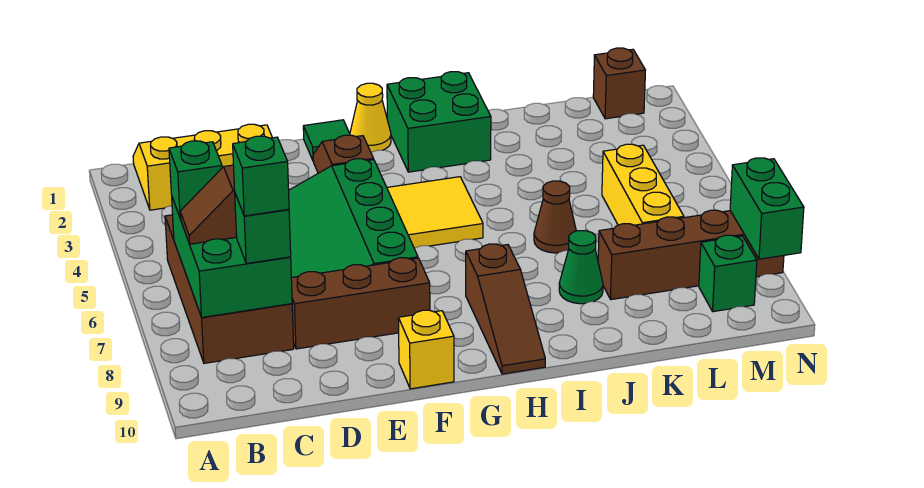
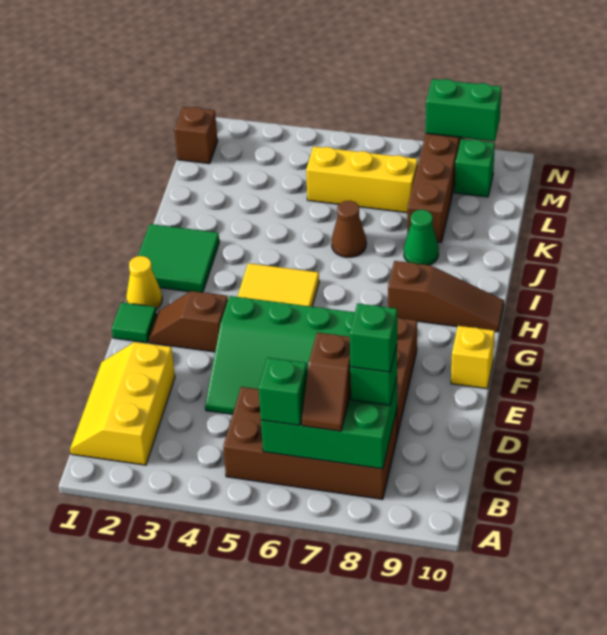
green 2x2 brick [387,72,491,172] -> green 2x2 tile [138,224,219,292]

